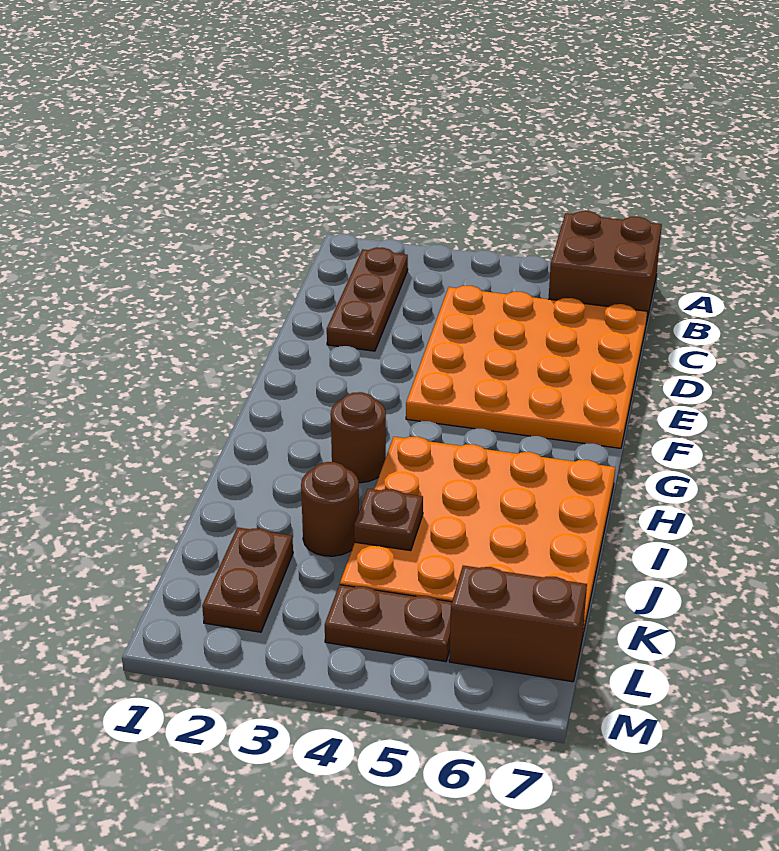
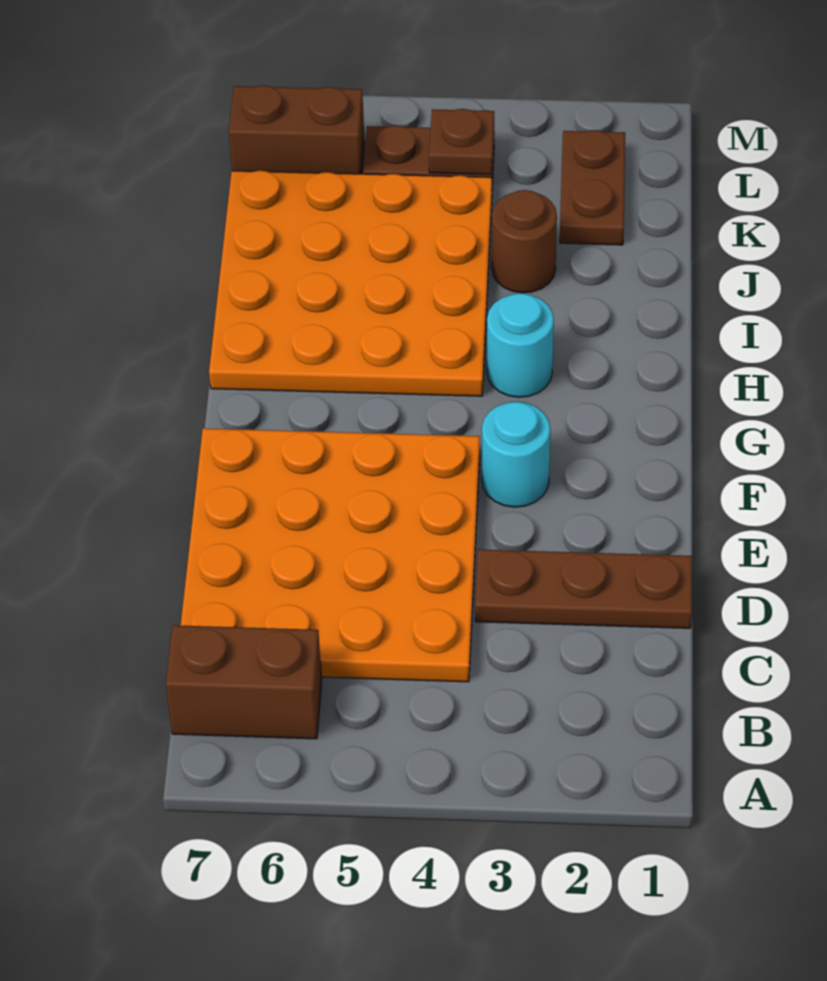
brown 2x2 brick [549,211,662,324] -> brown 1x2 brick [166,625,322,739]
brown 1x3 plate [327,247,408,351] -> brown 1x3 plate turned to [475,549,692,628]
none -> cyan 1x1 round brick [482,402,550,507]
brown 1x1 round brick [331,392,386,483] -> cyan 1x1 round brick [487,293,554,397]
brown 1x1 plate [354,489,423,551] -> brown 1x1 plate moved to [429,109,494,174]

